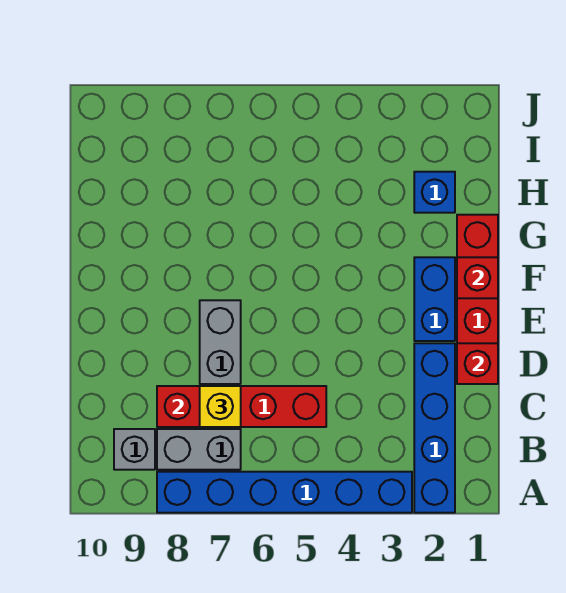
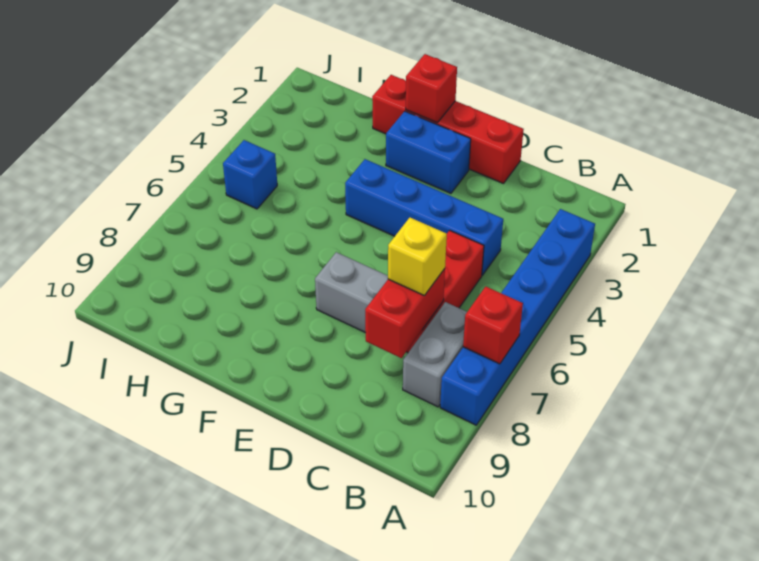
blue 1x4 brick [414,343,455,513] -> blue 1x4 brick moved to [345,159,503,275]
grey 1x1 brick [114,429,155,470] -> none
red 1x1 brick [457,343,498,384] -> red 1x1 brick moved to [463,287,523,364]
blue 1x1 brick [414,172,455,213] -> blue 1x1 brick moved to [223,140,277,209]

